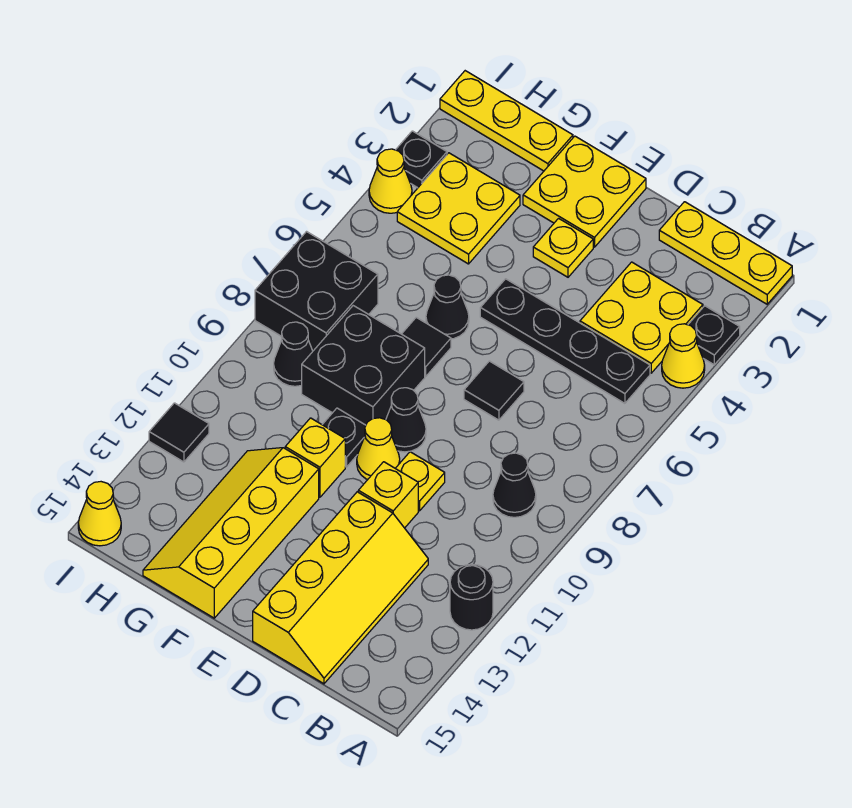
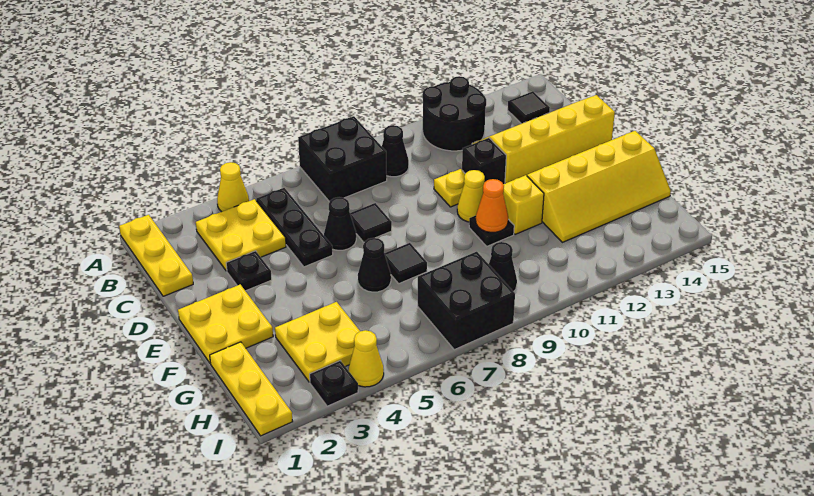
black 1x1 plate [688,306,740,365] -> black 1x1 plate moved to [226,251,272,291]
black 1x1 round brick [450,564,493,630] -> black 2x2 round brick [423,76,486,151]
black 1x4 plate [480,279,650,403] -> black 1x3 plate [256,188,333,267]
yellow 1x1 brick [358,462,418,528] -> black 1x1 brick [462,138,506,184]
yellow 1x1 plate [533,218,593,277] -> none
black 1x1 cone [386,388,426,452] -> black 1x1 cone moved to [324,197,356,250]
black 2x2 brick [302,306,425,425] -> black 2x2 brick moved to [298,116,387,202]
none -> orange 1x1 cone [476,179,508,232]
black 1x1 tile [149,403,209,462] -> black 1x1 tile moved to [508,91,550,124]
yellow 1x1 cone [78,482,121,546] -> none

